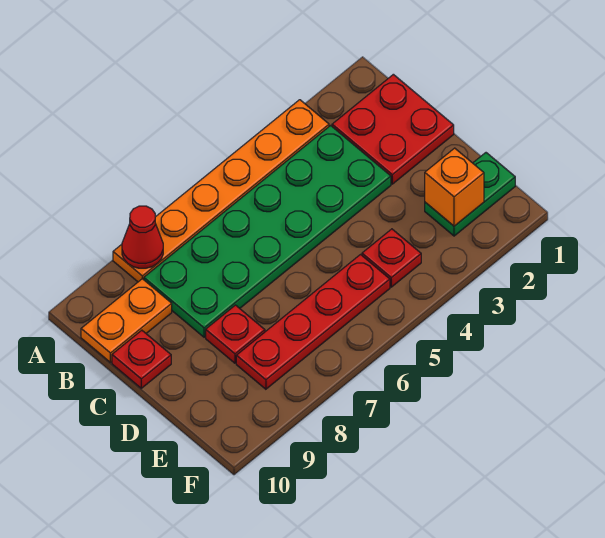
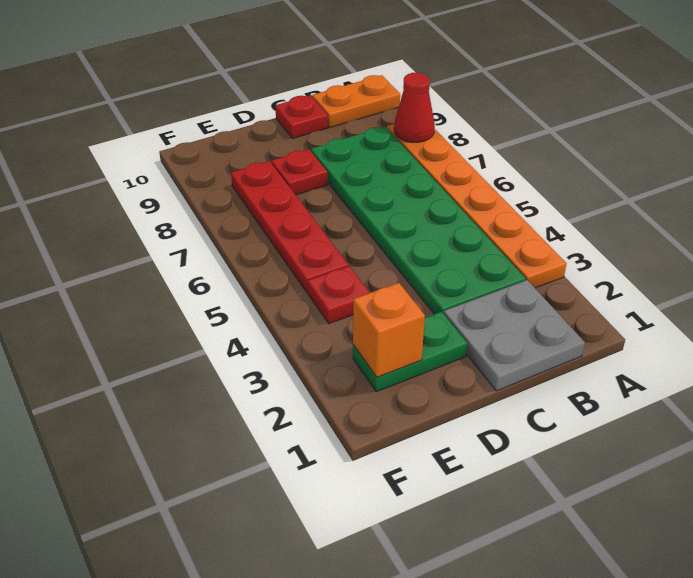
red 2x2 plate [332,74,454,184] -> grey 2x2 plate [444,280,585,391]
orange 1x2 plate [81,279,172,362] -> orange 1x2 plate turned to [312,75,400,127]
green 1x2 plate [425,153,515,236] -> green 1x2 plate turned to [353,312,467,392]

